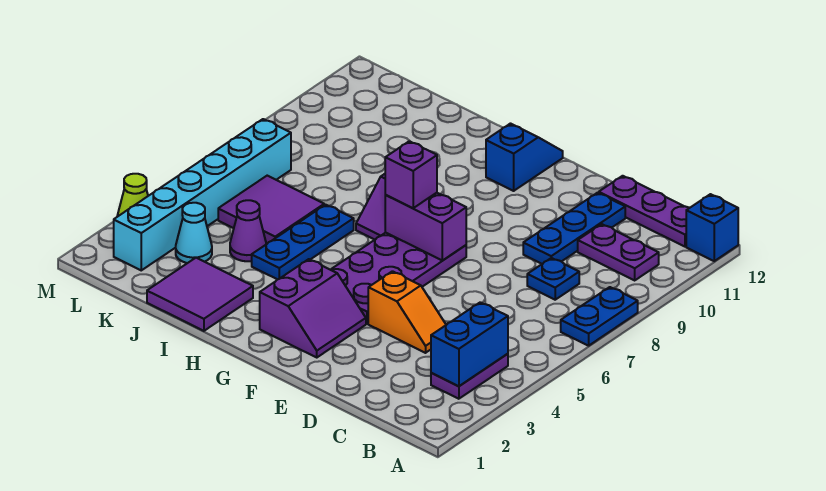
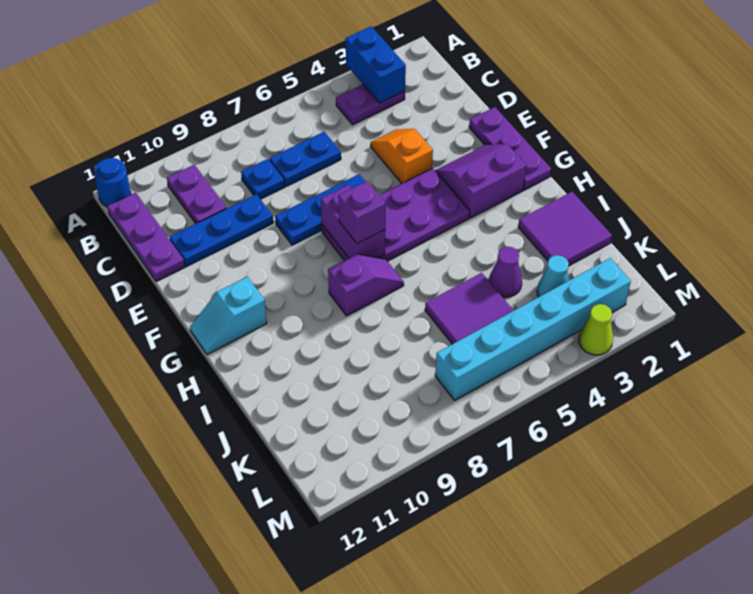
blue 1x2 plate [561,287,638,346] -> blue 1x2 plate moved to [270,132,341,186]
blue 1x1 brick [686,194,738,261] -> blue 1x1 round brick [94,158,131,207]
blue 1x2 brick [431,302,508,386] -> blue 1x2 brick turned to [346,26,406,103]
none -> purple 1x3 plate [469,107,551,190]
blue 1x2 slope [486,124,563,191] -> cyan 1x2 slope [190,277,267,355]
blue 1x3 plate [252,205,354,280] -> blue 1x3 plate moved to [275,174,365,245]

